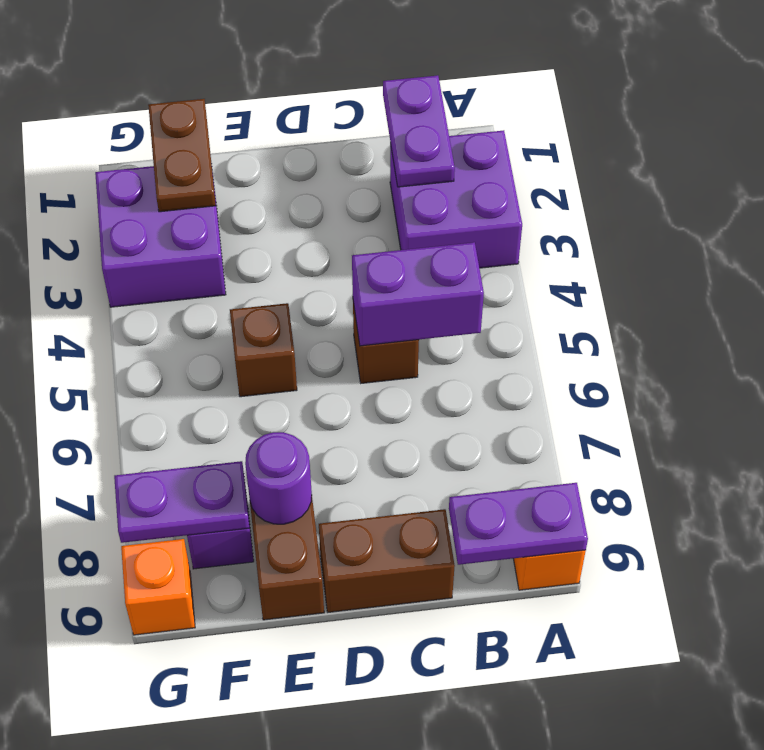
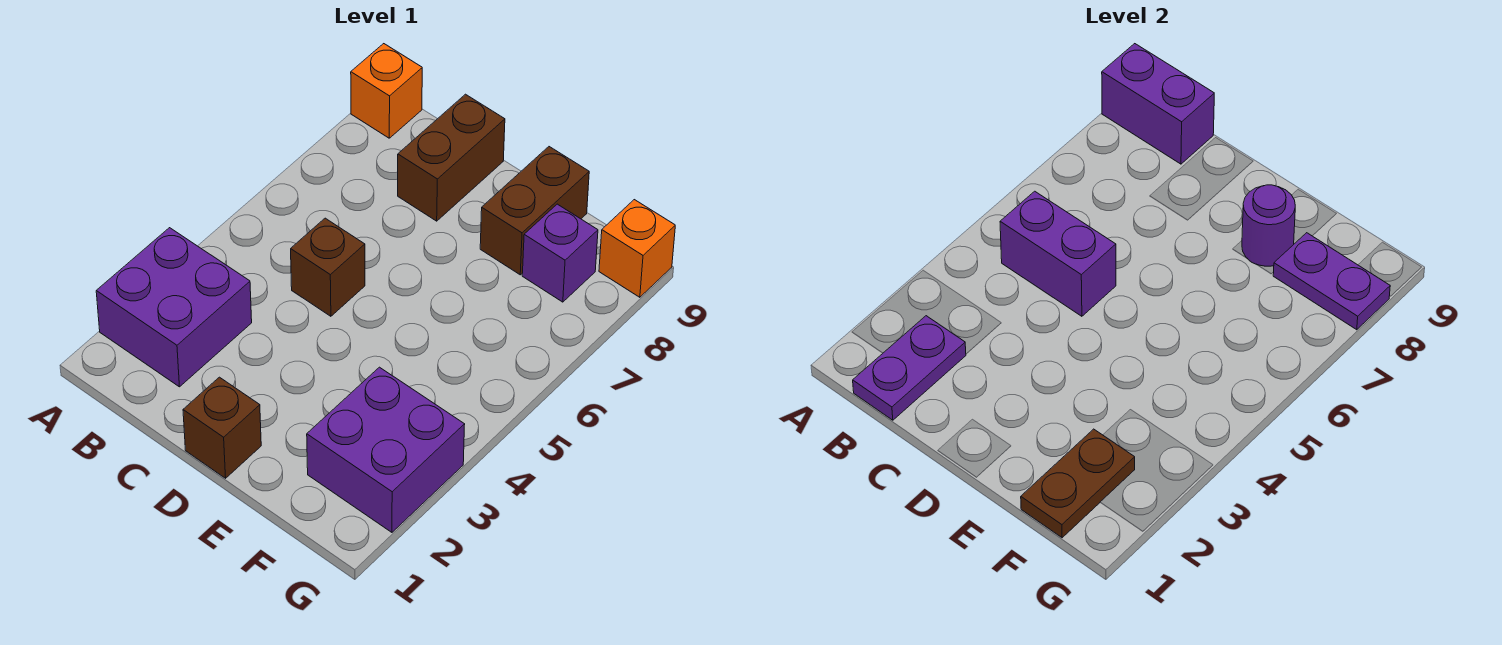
purple 1x2 plate [449,483,588,565] -> purple 1x2 brick [1102,44,1214,164]
brown 1x2 brick [319,509,455,612] -> brown 1x2 brick turned to [398,94,505,221]
brown 1x1 brick [230,303,297,397] -> brown 1x1 brick moved to [183,377,261,478]

